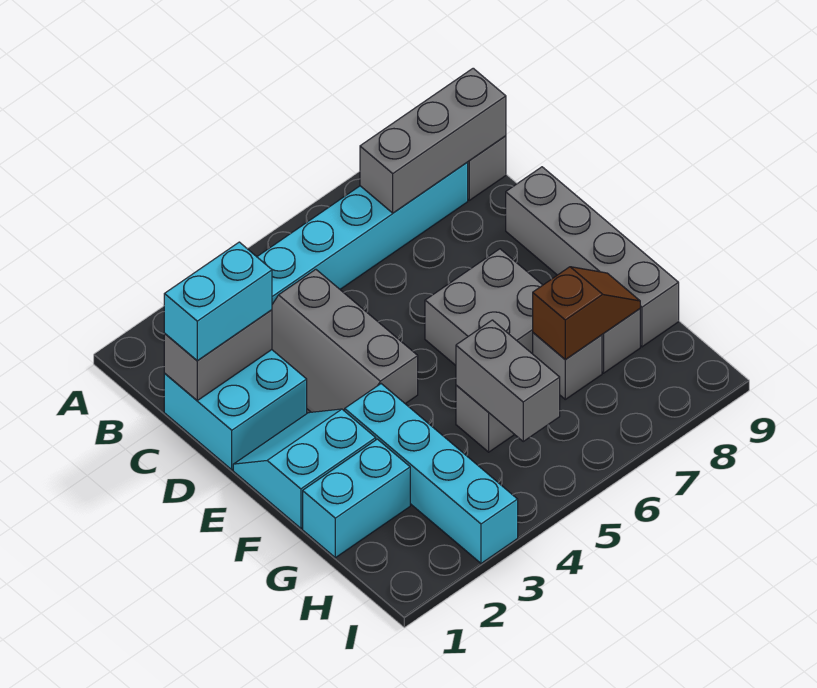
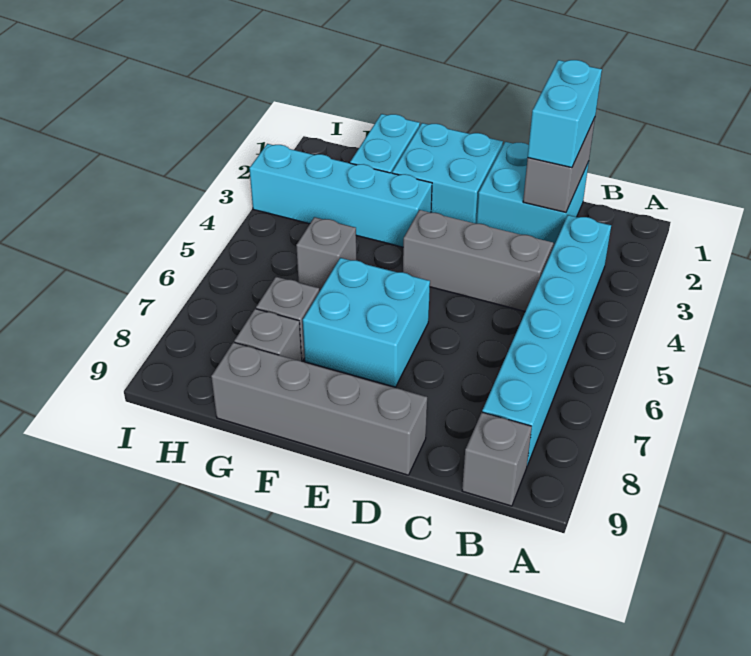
grey 1x3 brick [360,68,506,213] -> none
cyan 2x2 slope [233,409,376,528] -> cyan 2x2 brick [392,123,503,224]
grey 2x2 brick [425,249,542,365] -> cyan 2x2 brick [303,258,430,387]
grey 1x2 brick [456,320,560,441] -> none
brown 1x2 slope [533,267,640,359] -> none

